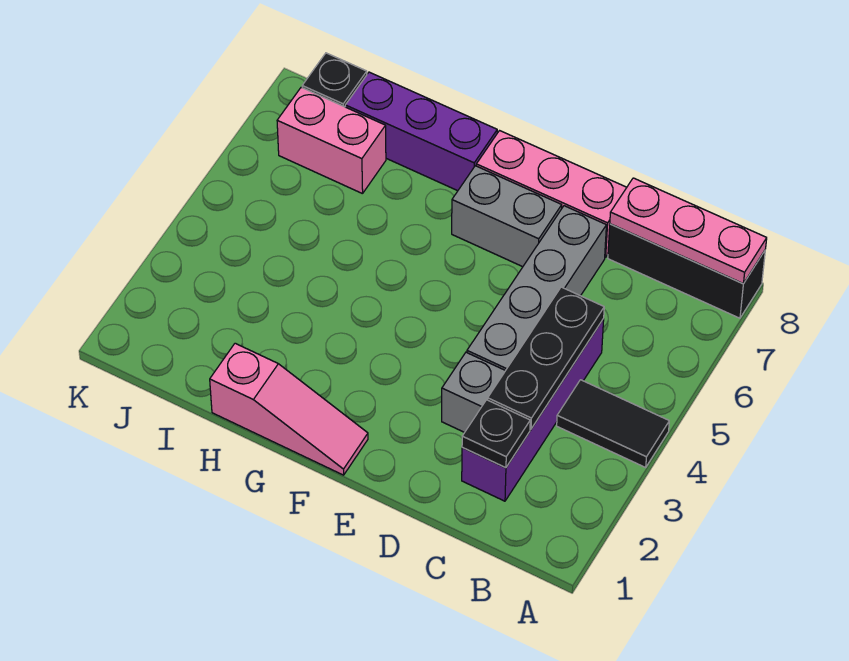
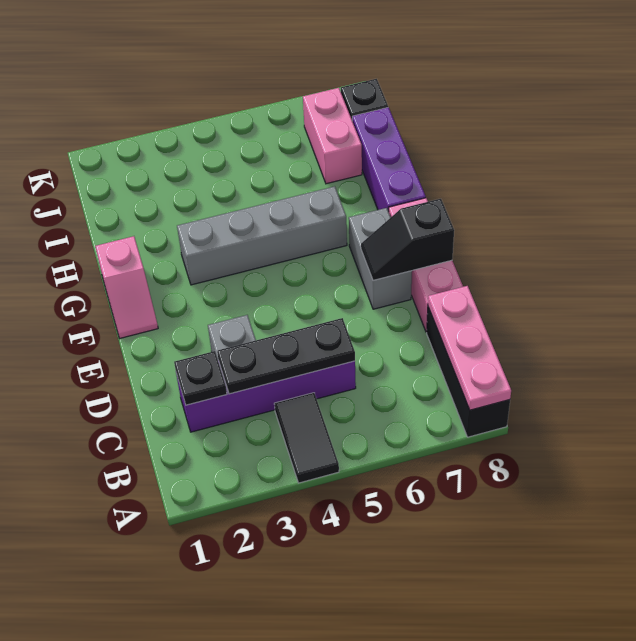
grey 1x4 brick [467,206,606,371] -> grey 1x4 brick moved to [177,186,347,285]
none -> black 1x2 slope [361,199,454,281]
pink 1x3 slope [210,343,368,475] -> pink 1x2 slope [95,236,158,338]

